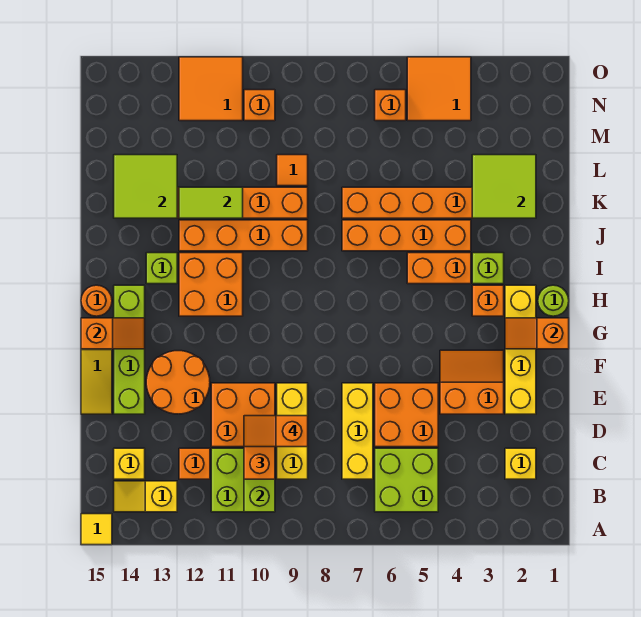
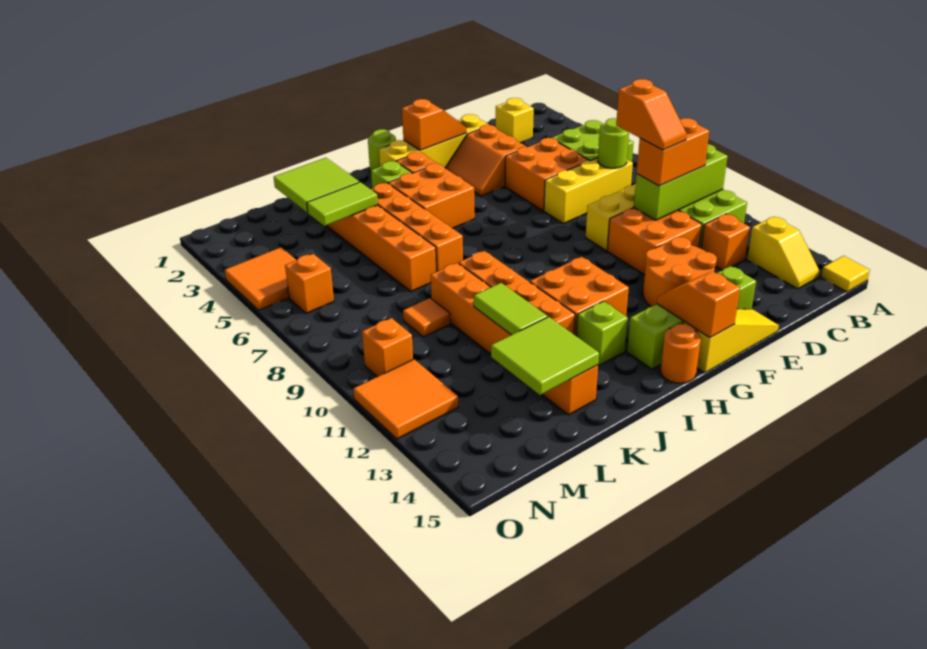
none -> lime 1x1 round brick [598,118,629,168]
yellow 1x1 brick [114,448,145,479] -> none
orange 1x2 slope [505,318,569,349] -> orange 1x2 slope turned to [402,99,466,150]
orange 1x2 brick [407,253,471,284] -> orange 2x2 brick [388,163,475,228]
none -> lime 1x2 tile [307,182,378,226]

